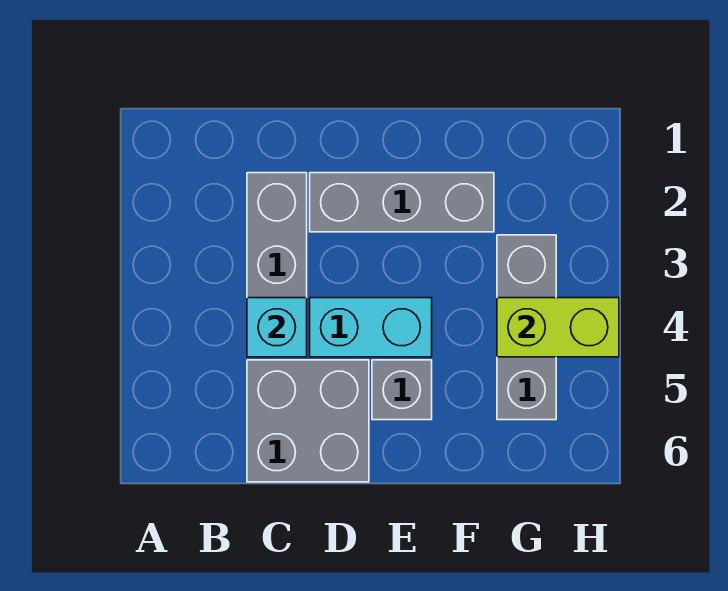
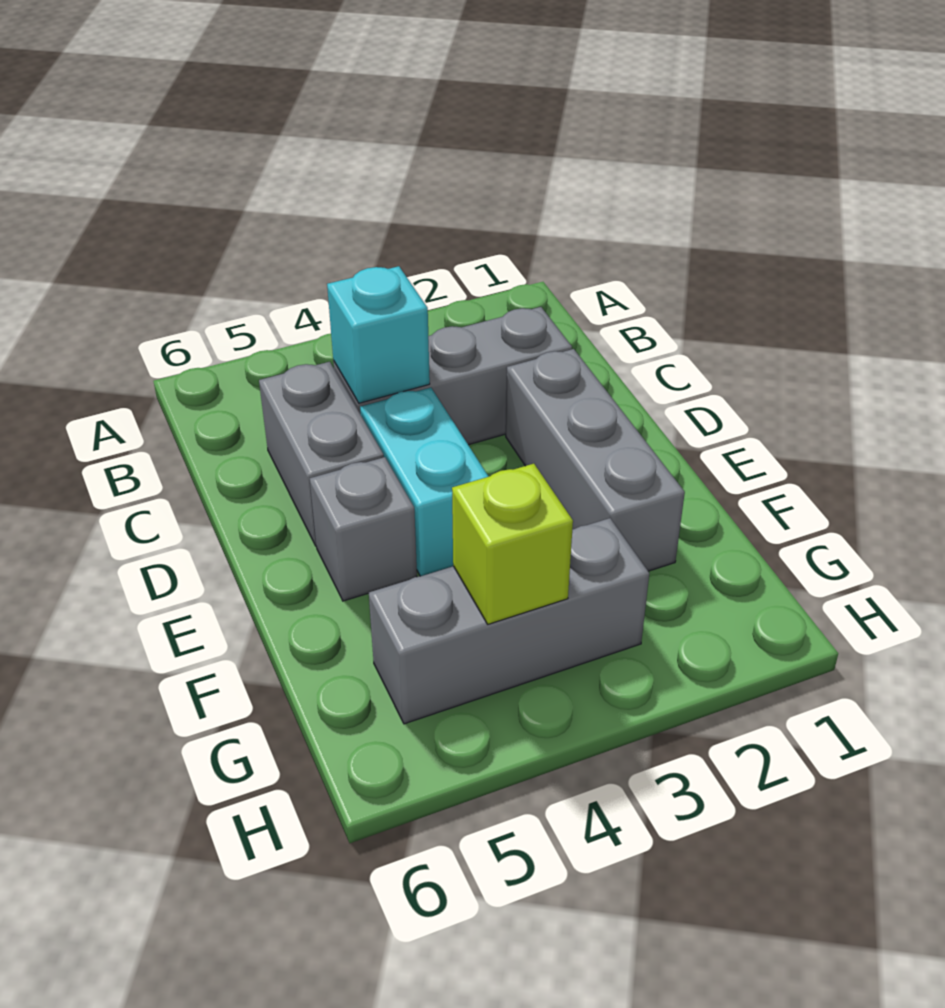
grey 2x2 brick [247,360,369,482] -> grey 1x2 brick [259,362,384,546]
lime 1x2 brick [497,298,619,357] -> lime 1x1 brick [452,464,573,624]

